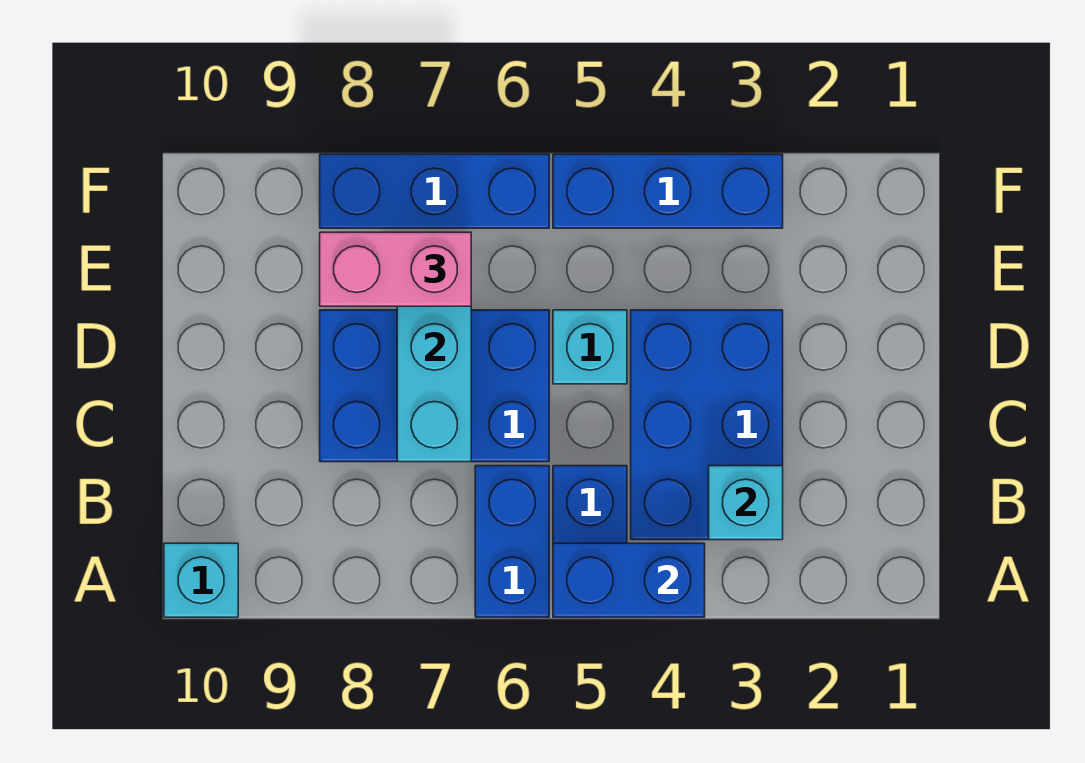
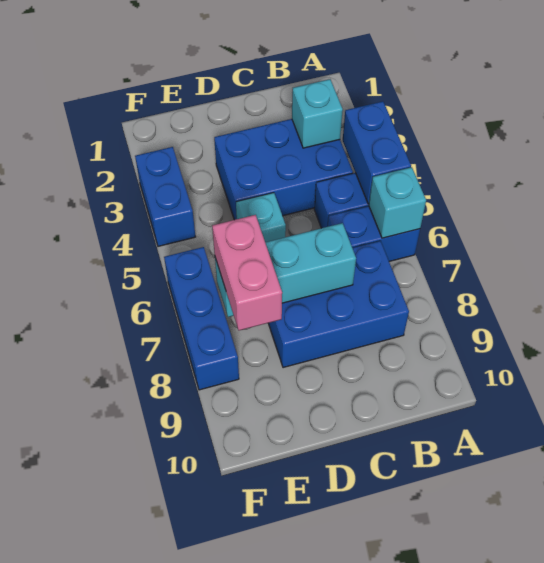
cyan 1x1 brick [164,543,238,617] -> cyan 1x1 brick moved to [369,167,426,238]
blue 2x3 brick [320,310,549,462] -> blue 2x3 brick turned to [268,241,409,368]
blue 1x3 brick [553,154,783,228] -> blue 1x2 brick [135,147,196,246]

